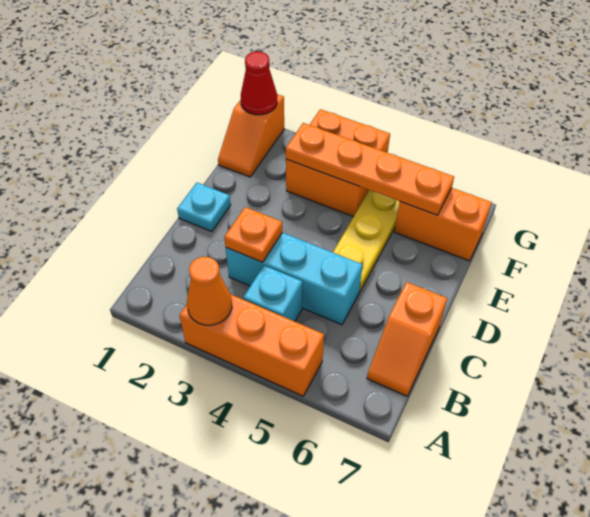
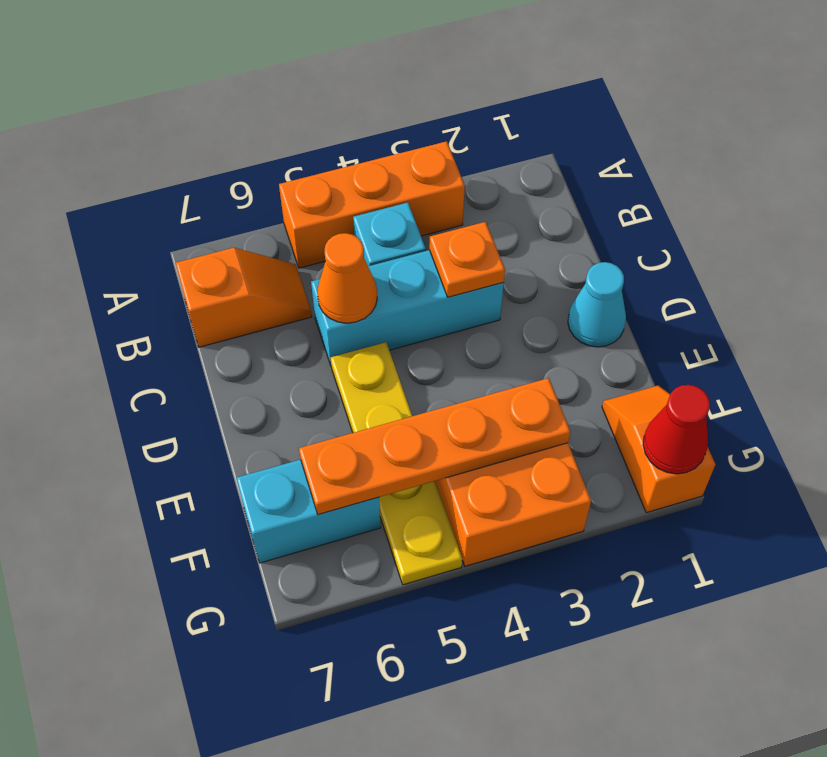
orange 1x1 cone [187,257,232,325] -> orange 1x1 cone moved to [317,233,377,323]
orange 1x2 slope [367,282,447,396] -> orange 1x2 slope turned to [176,248,312,347]
cyan 1x1 plate [177,183,231,232] -> cyan 1x1 cone [568,262,626,347]
orange 1x2 brick [395,188,492,261] -> cyan 1x2 brick [237,460,381,563]

